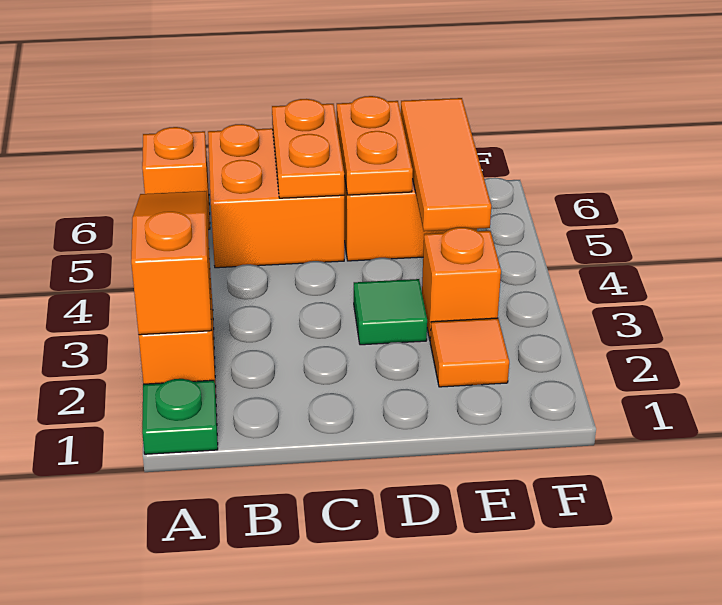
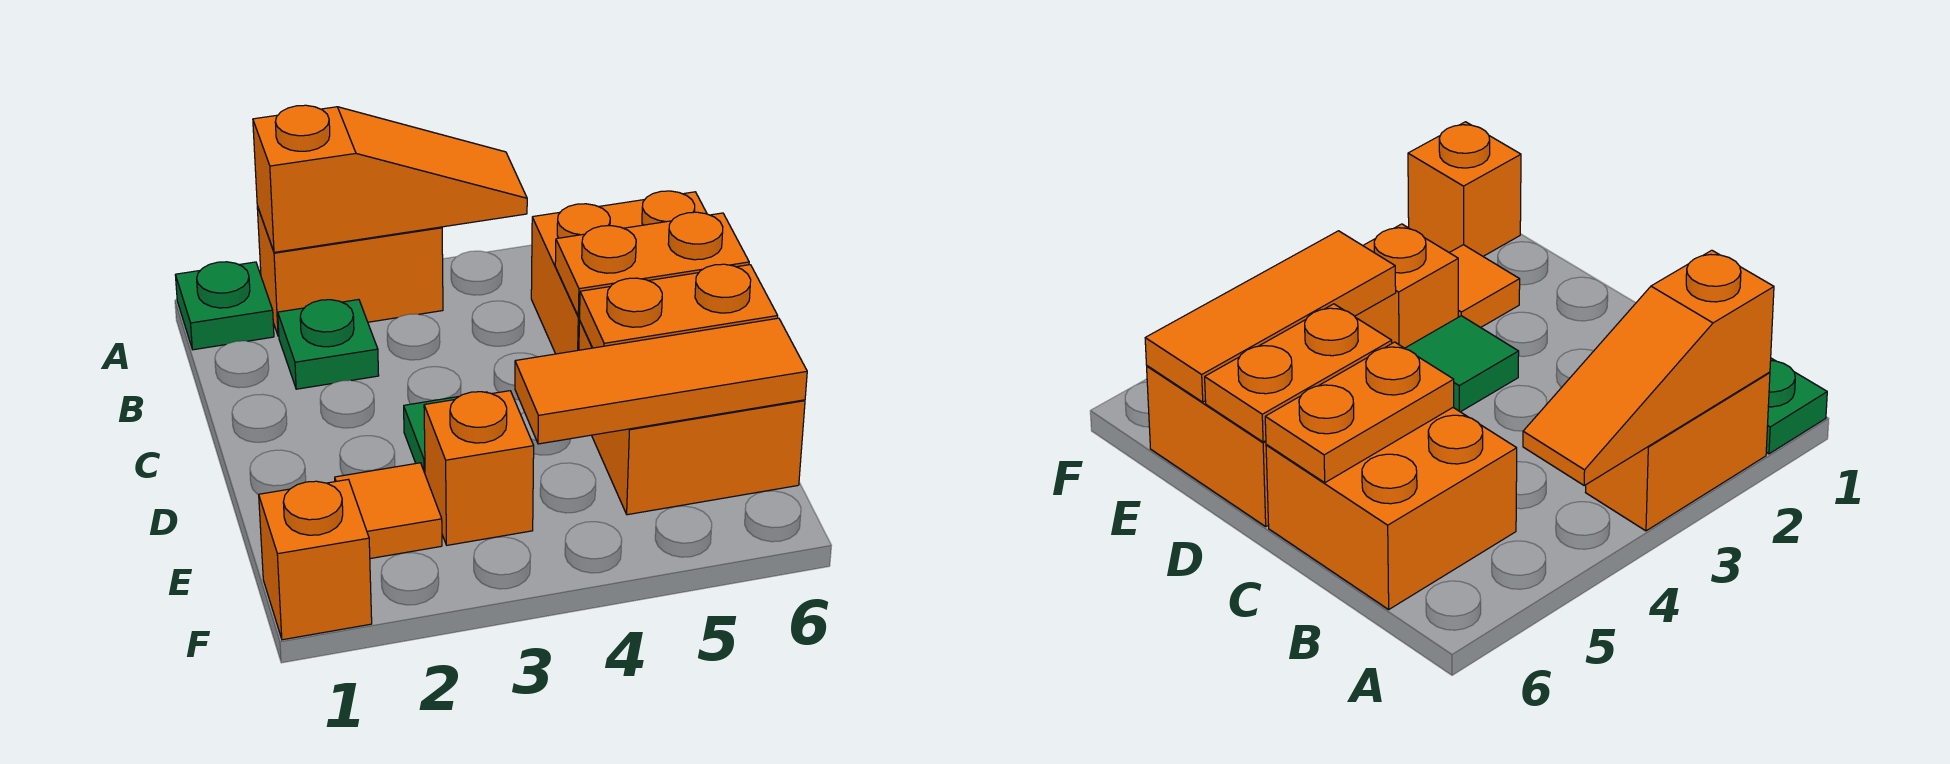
orange 1x1 brick [142,127,210,230] -> orange 1x1 brick moved to [259,479,372,640]
none -> green 1x1 plate [278,300,379,389]

